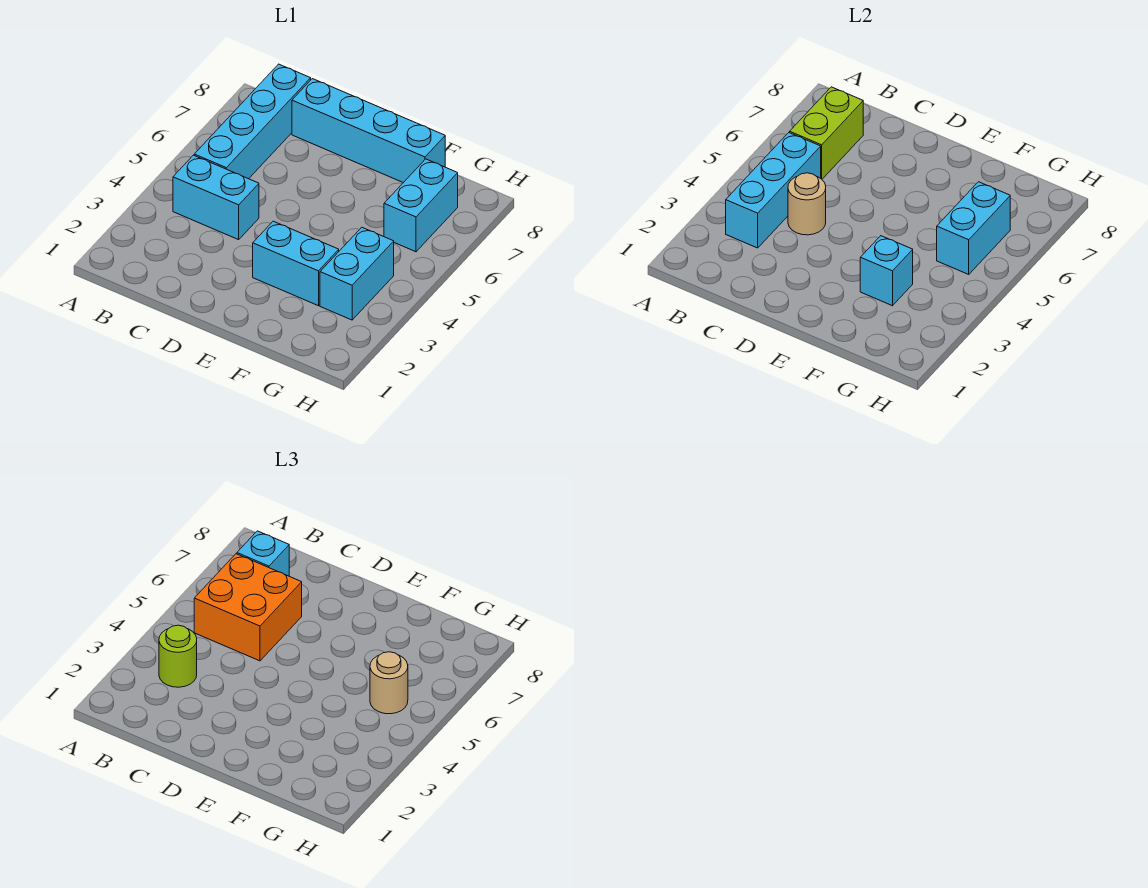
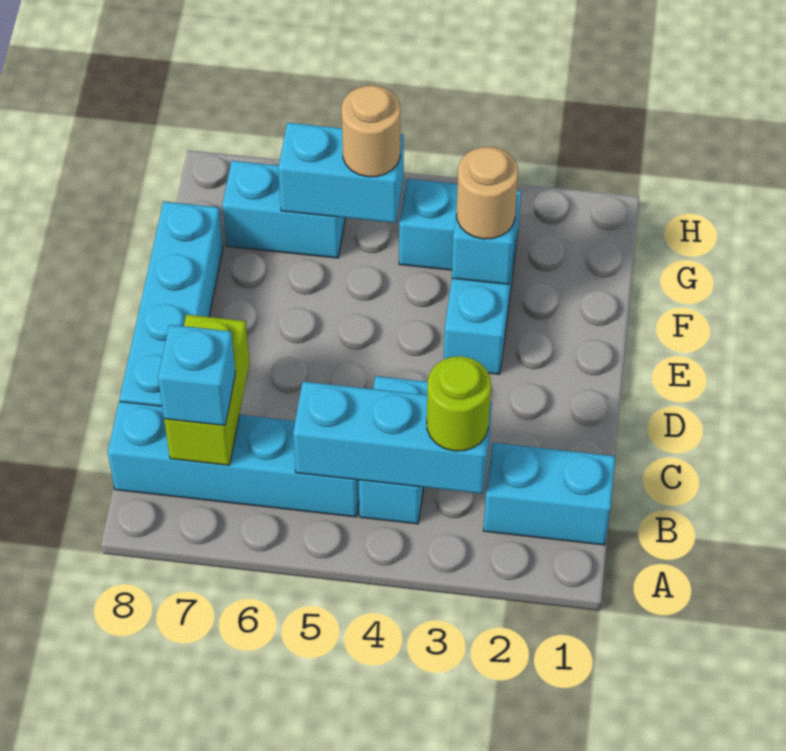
none -> cyan 1x2 brick [483,443,615,545]
orange 2x2 brick [194,554,302,661] -> none
lime 1x2 brick [790,87,863,179] -> lime 1x2 brick turned to [164,315,249,465]
tan 1x1 round brick [788,173,826,235] -> tan 1x1 round brick moved to [457,147,518,239]

